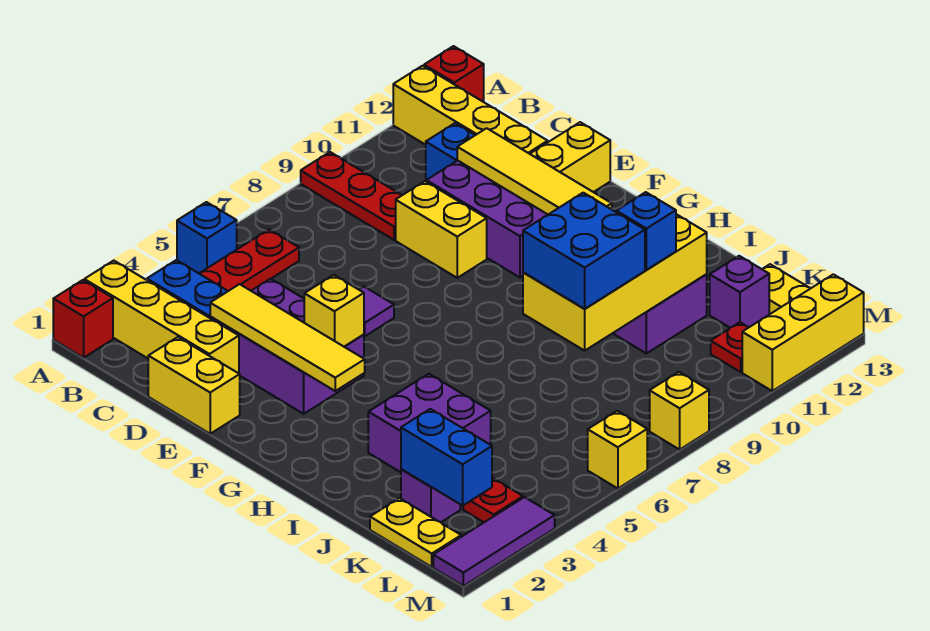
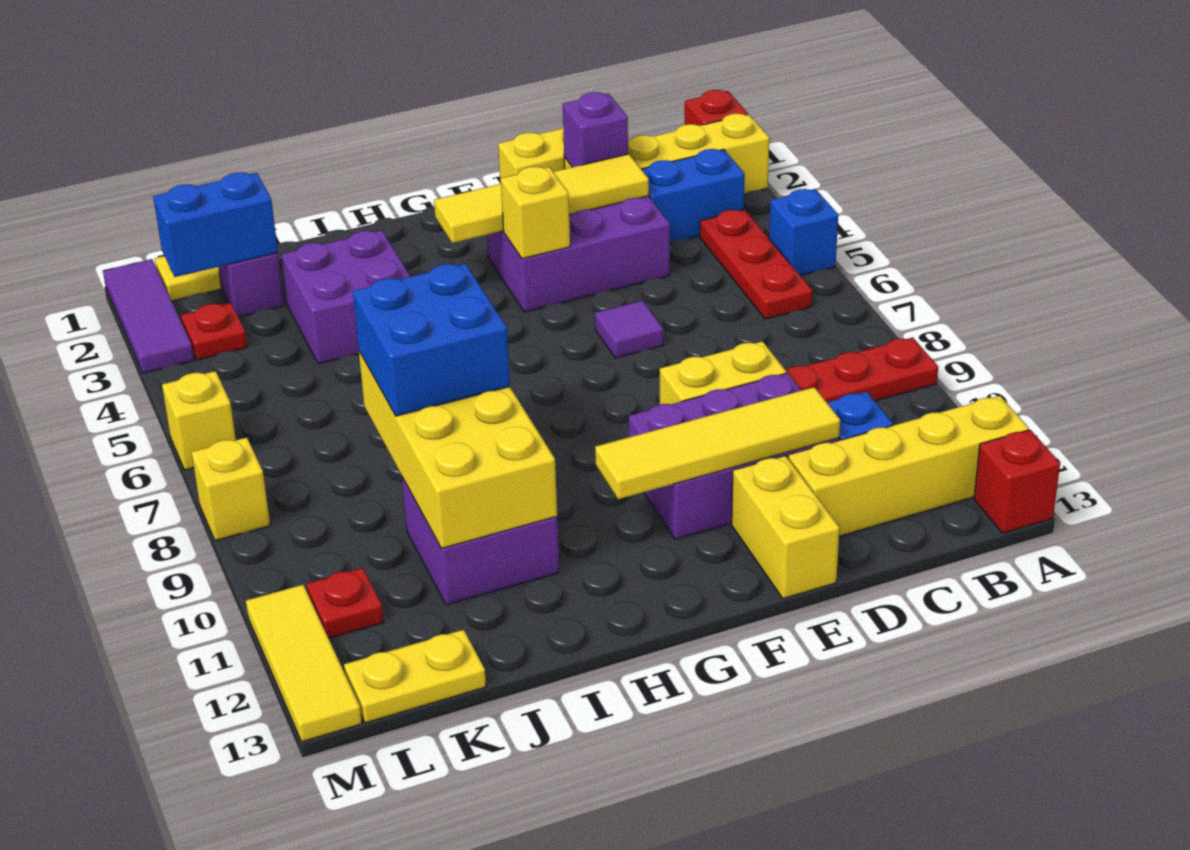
blue 1x1 brick [616,192,676,270] -> none
purple 1x1 brick [710,256,769,328] -> purple 1x1 brick moved to [563,92,628,167]
yellow 1x3 brick [742,274,864,391] -> yellow 1x3 tile [246,585,362,742]

